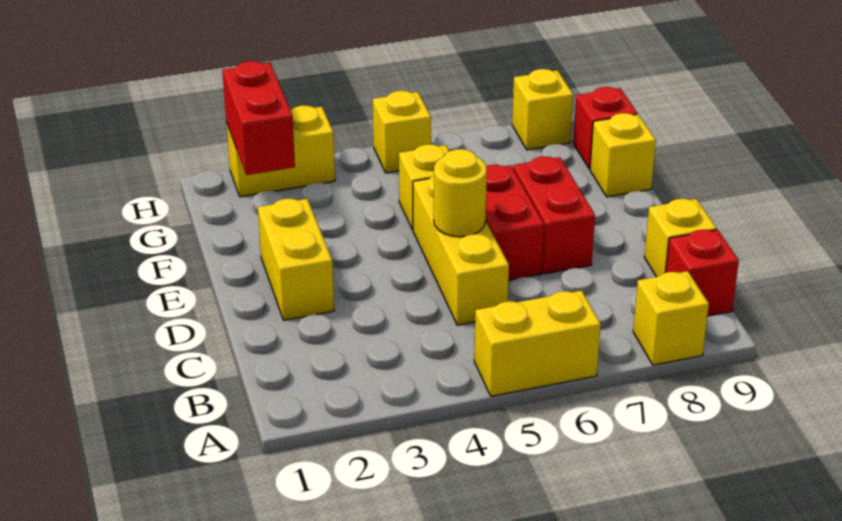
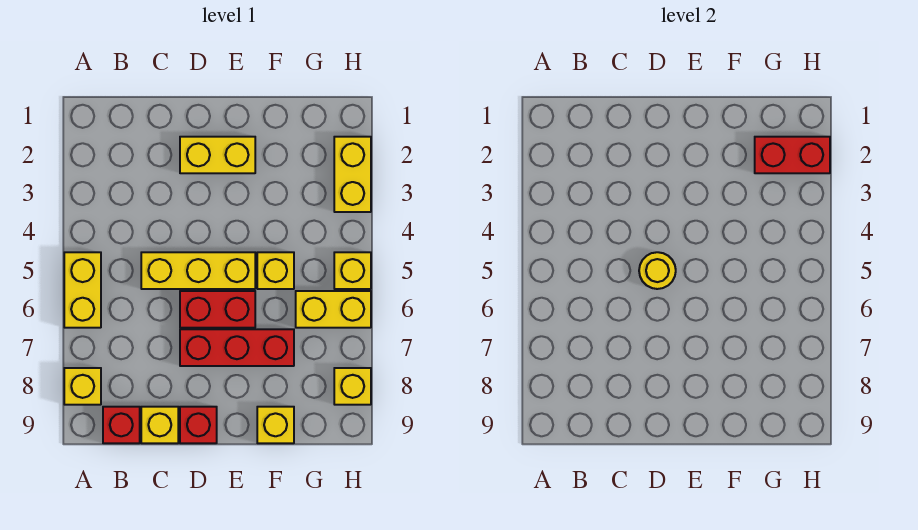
red 1x2 brick [513,157,595,274] -> red 1x3 brick [180,329,294,366]
none -> yellow 1x2 brick [296,291,371,328]
red 1x1 brick [573,87,637,169] -> red 1x1 brick moved to [180,407,217,443]

